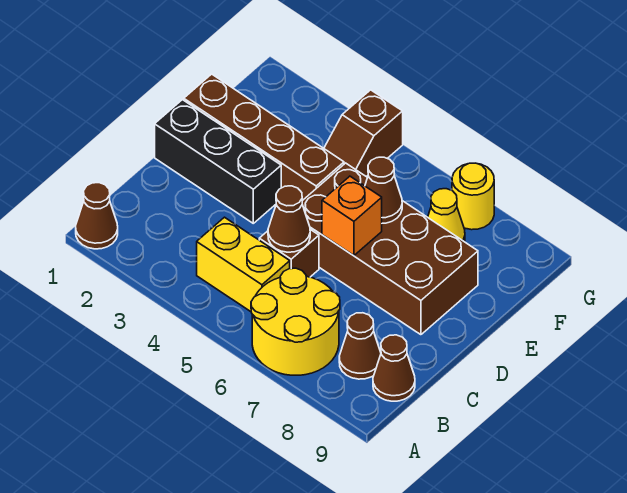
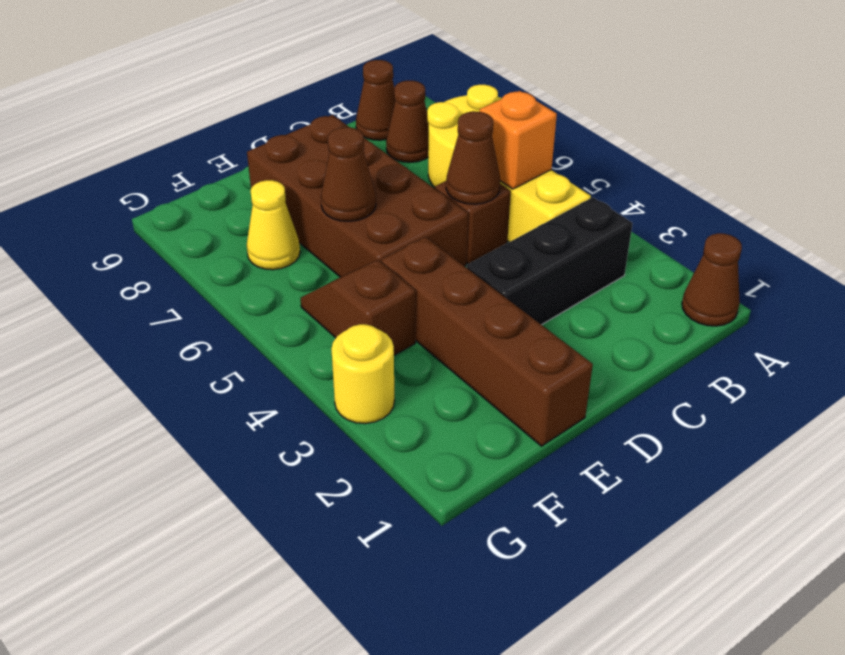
black 1x3 brick [155,100,281,223] -> black 1x3 brick turned to [467,197,633,325]
orange 1x1 brick [322,176,382,256] -> orange 1x1 brick moved to [480,91,557,189]
brown 1x2 slope [324,90,403,177] -> brown 1x2 slope turned to [301,260,416,355]
yellow 1x1 round brick [452,163,494,230] -> yellow 1x1 round brick moved to [331,324,394,424]

